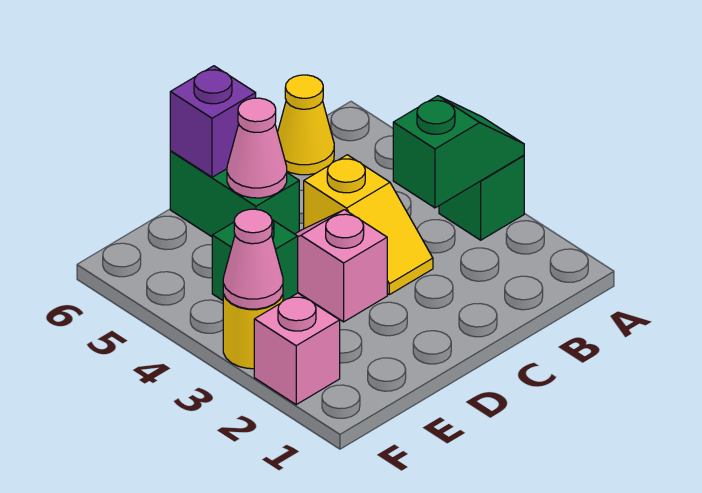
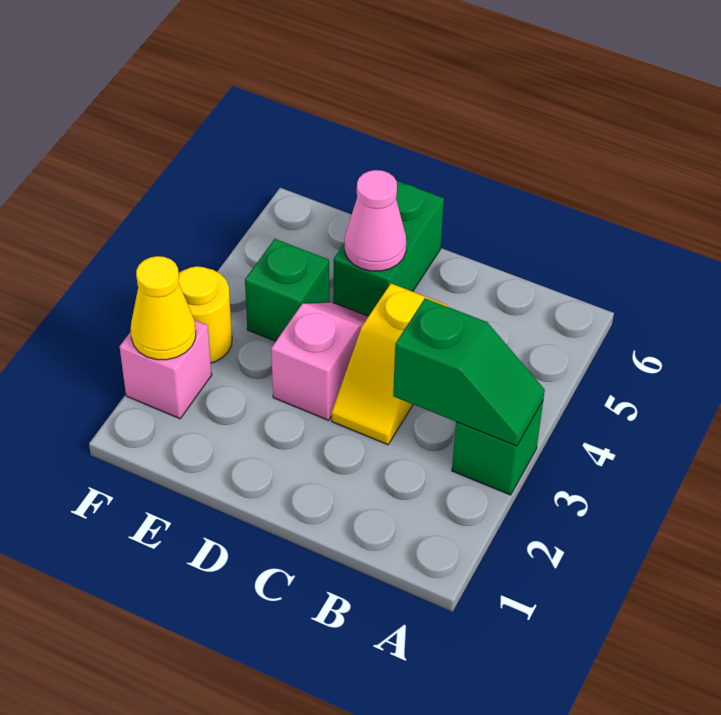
yellow 1x1 cone [278,75,334,175] -> yellow 1x1 cone moved to [131,256,196,360]
purple 1x1 brick [170,66,256,177] -> none
pink 1x1 cone [223,209,283,309] -> none

